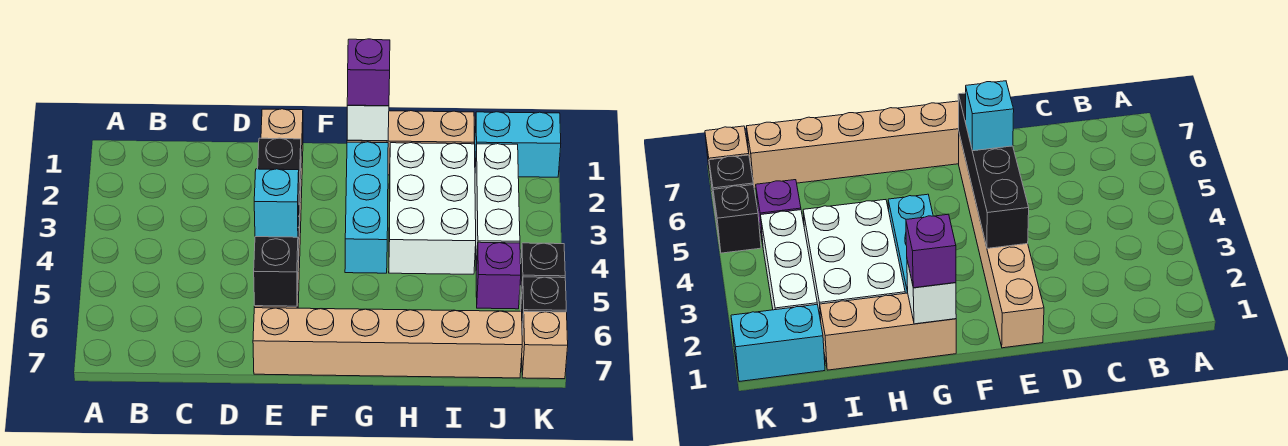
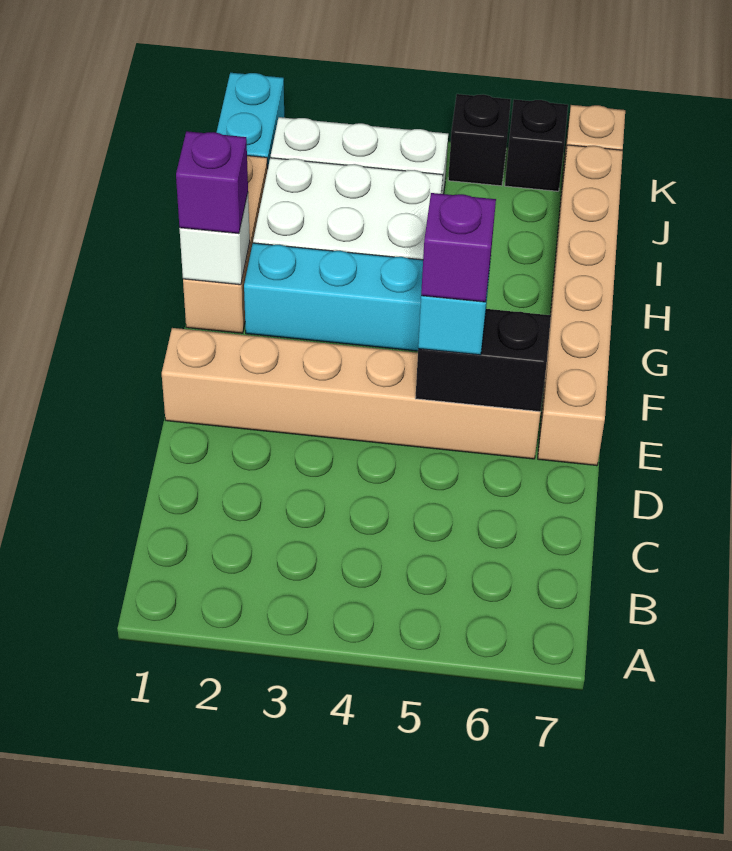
black 1x4 brick [254,138,301,306] -> black 1x2 brick [415,309,551,412]
purple 1x1 brick [476,242,521,309] -> purple 1x1 brick moved to [421,193,496,302]

